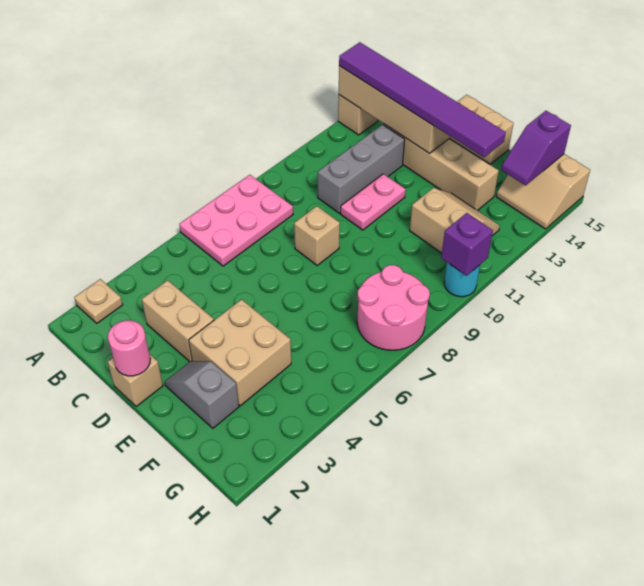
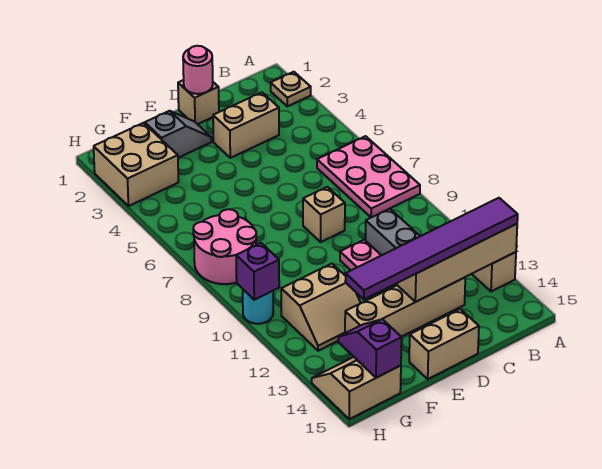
tan 2x2 brick [189,299,291,406] -> tan 2x2 brick moved to [94,123,178,206]

